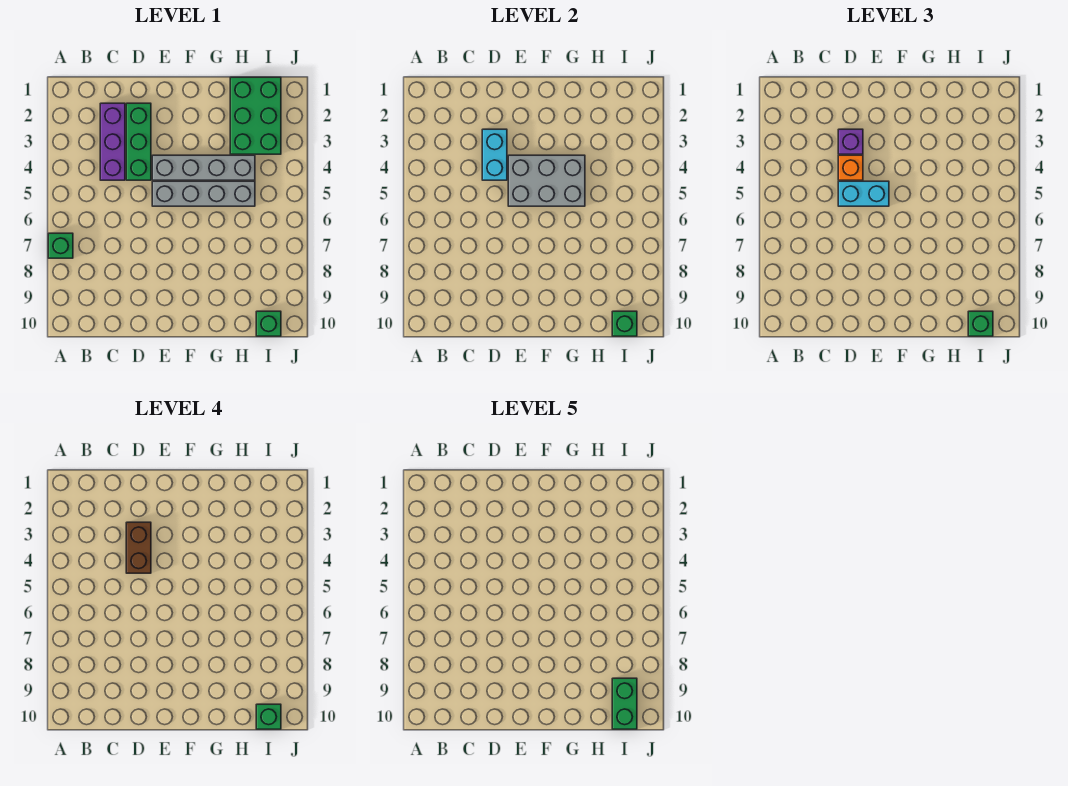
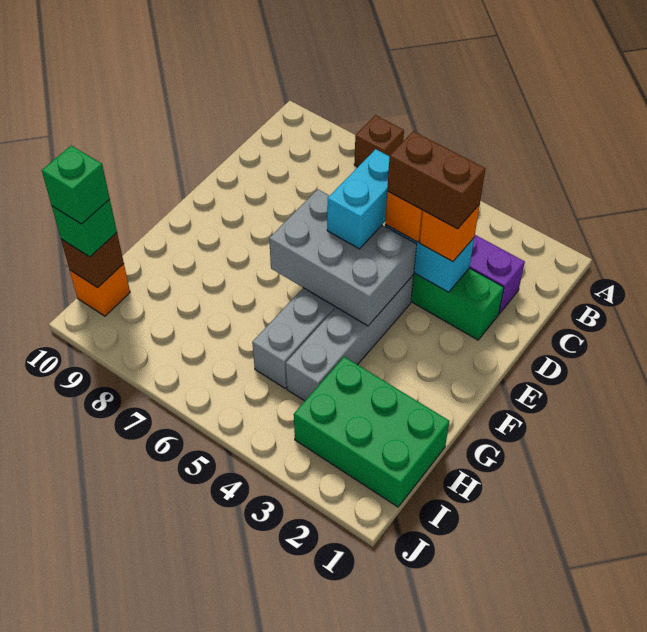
green 1x1 brick [48,233,73,258] -> brown 1x1 brick [354,115,404,167]
purple 1x1 brick [838,129,863,154] -> orange 1x1 brick [420,204,480,262]
grey 2x3 brick [508,155,585,206] -> grey 2x3 brick turned to [269,189,417,326]
green 1x2 brick [612,678,637,729] -> none
green 1x1 brick [256,311,281,336] -> orange 1x1 brick [70,264,130,316]
green 1x1 brick [612,311,637,336] -> brown 1x1 brick [61,233,124,288]

